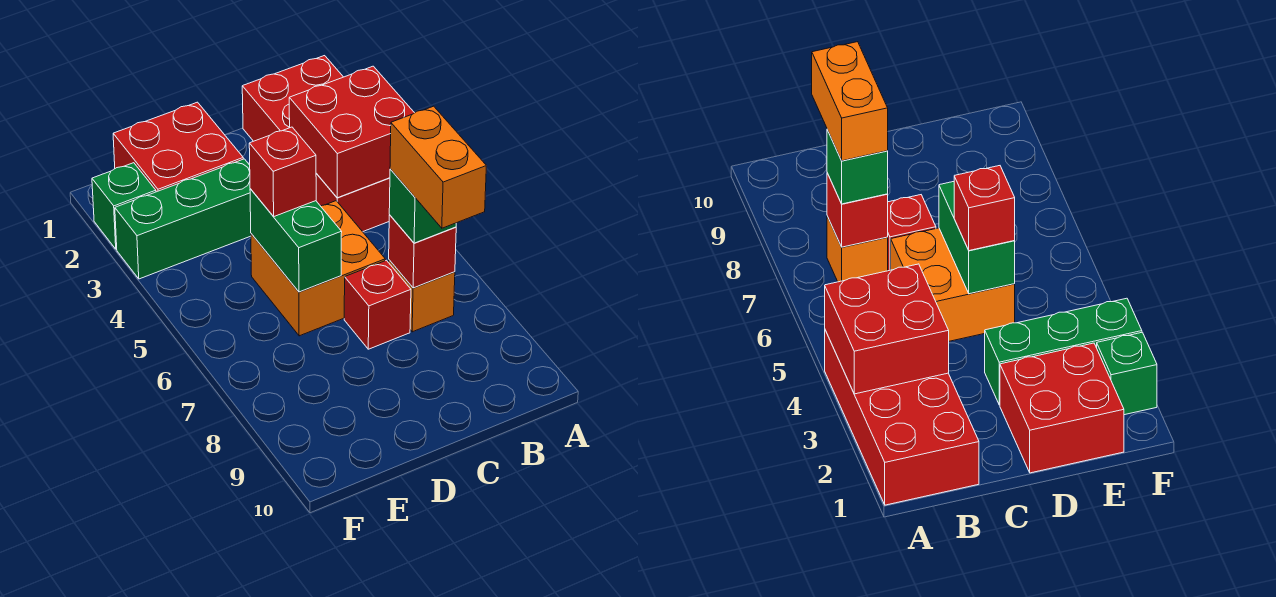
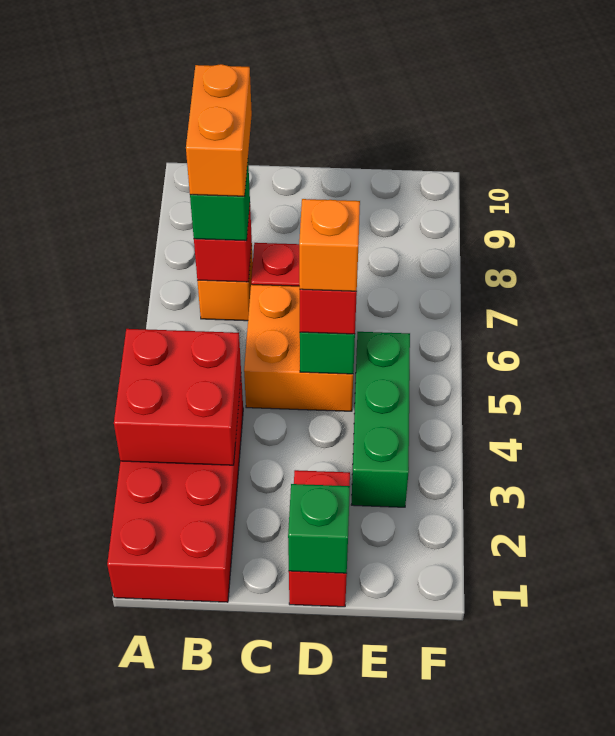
red 2x2 brick [113,102,243,192] -> red 1x2 brick [289,470,350,607]
green 1x3 brick [115,159,251,279] -> green 1x3 brick turned to [351,332,410,507]
none -> orange 1x1 brick [299,199,360,291]
green 1x1 brick [92,163,156,249] -> green 1x1 brick moved to [288,484,350,573]

